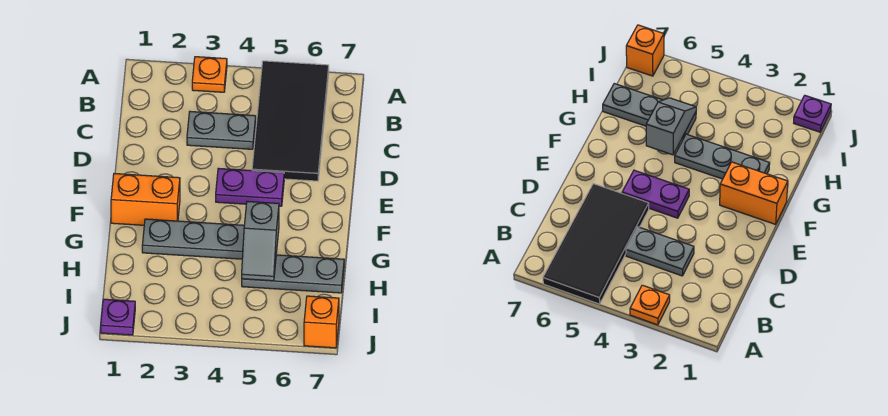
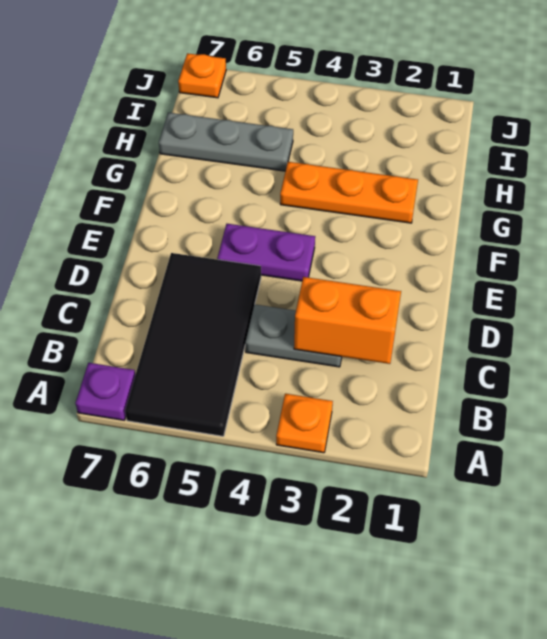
orange 1x2 brick [111,174,180,225] -> orange 1x2 brick moved to [294,277,401,364]
grey 1x3 plate [142,219,244,259] -> orange 1x3 plate [280,162,418,223]
grey 1x2 slope [242,201,279,281] -> none
purple 1x1 plate [101,299,135,335] -> purple 1x1 plate moved to [75,363,135,420]
orange 1x1 brick [304,296,339,348] -> orange 1x1 plate [178,53,226,98]

